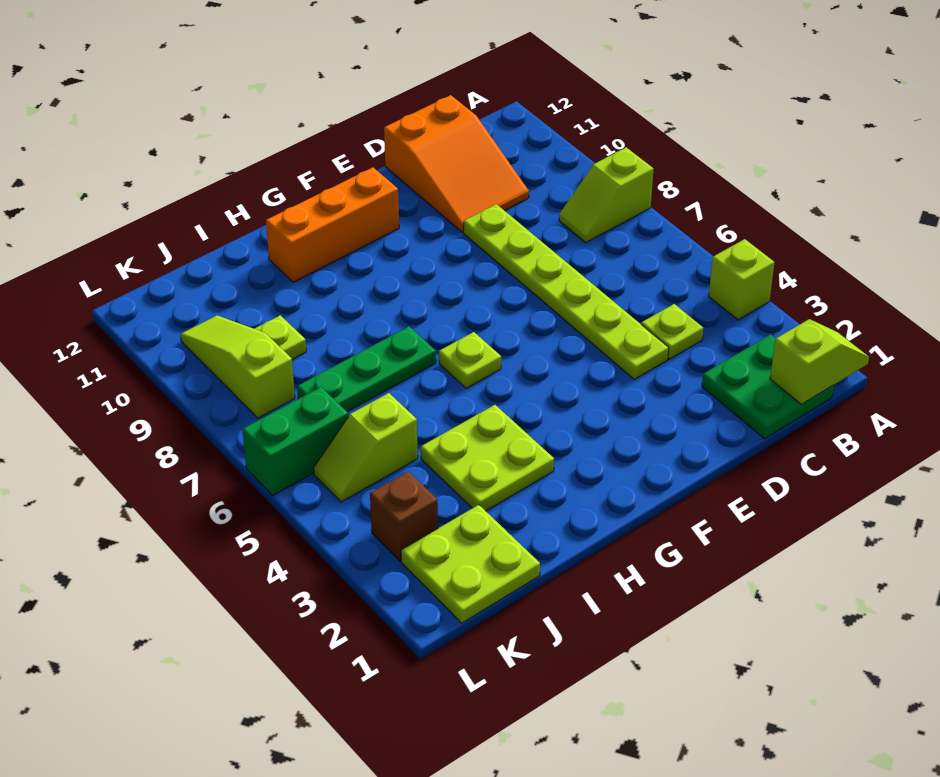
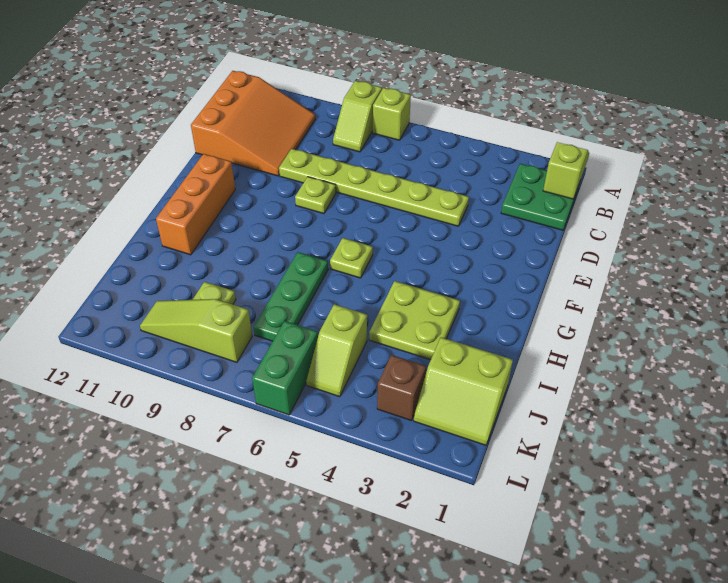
lime 1x1 brick [709,239,774,320] -> lime 1x1 brick moved to [373,88,411,140]
lime 1x1 plate [641,304,703,359] -> lime 1x1 plate moved to [295,177,336,214]
orange 2x3 slope [384,95,529,232] -> orange 3x3 slope [191,71,315,176]
lime 2x2 plate [401,505,540,623] -> lime 2x2 slope [414,337,513,445]

